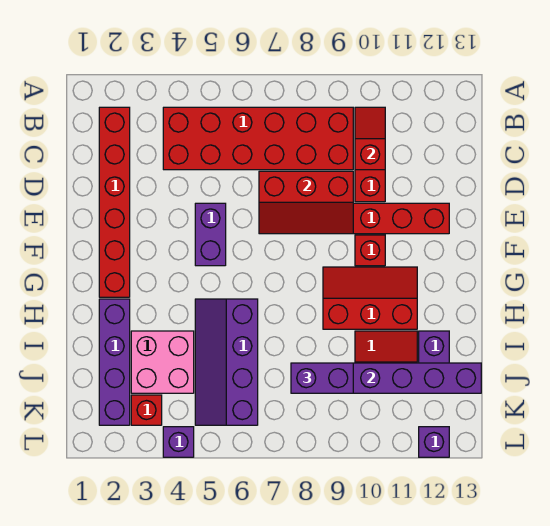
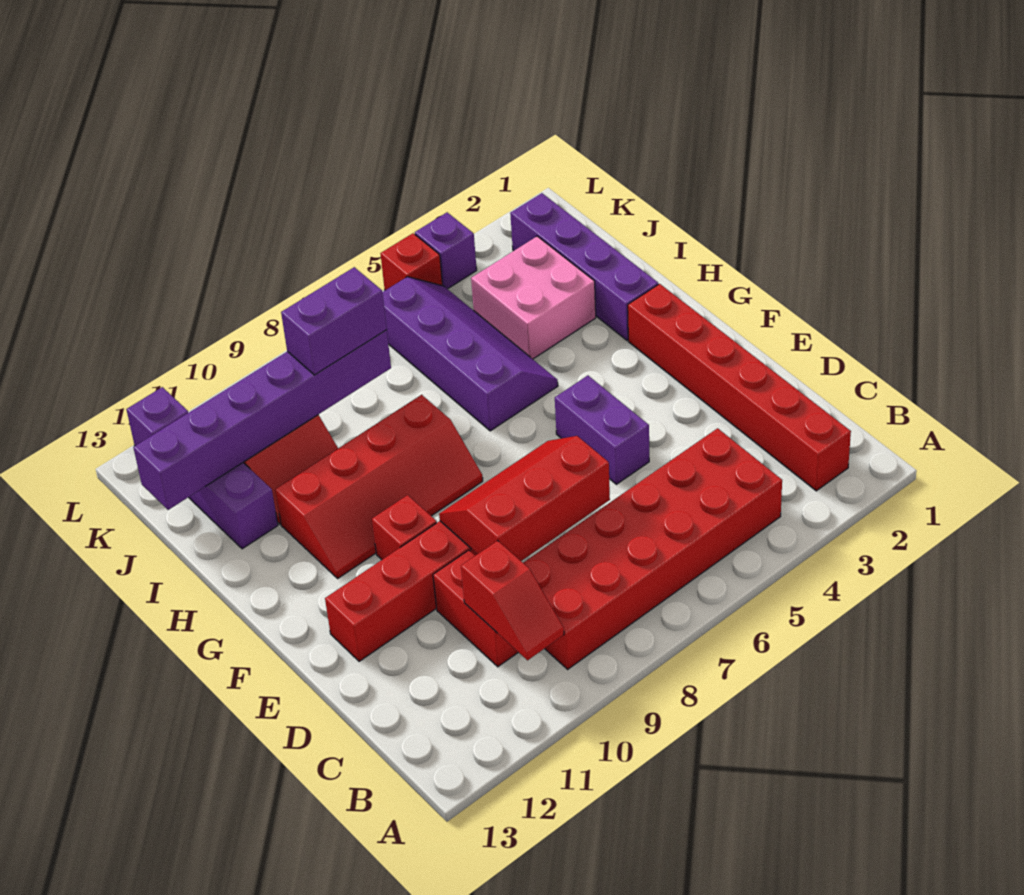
red 2x3 slope [323,267,417,329] -> red 2x4 slope [275,395,483,578]
red 1x1 brick [131,395,162,425] -> red 1x1 brick moved to [380,233,443,290]

